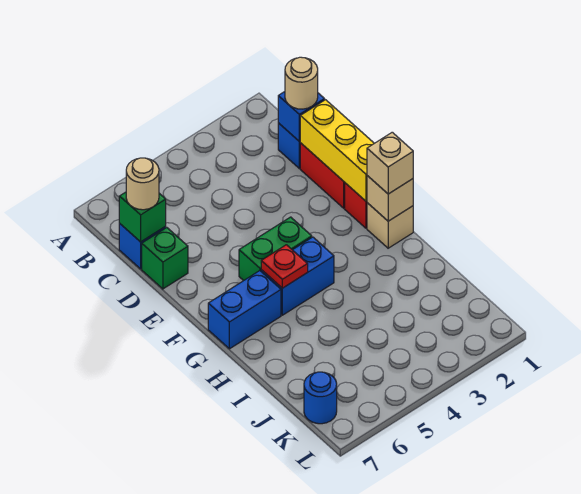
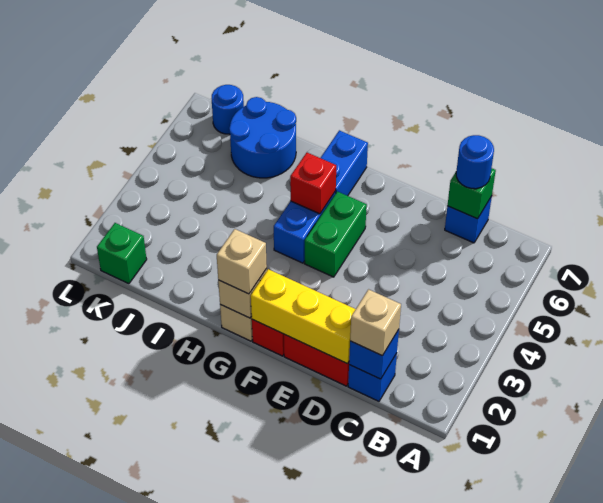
tan 1x1 round brick [285,57,318,109] -> tan 1x1 brick [350,289,401,356]
tan 1x1 round brick [126,158,159,210] -> blue 1x1 round brick [456,135,494,189]
green 1x1 brick [142,228,188,289] -> green 1x1 brick moved to [97,223,147,284]
red 1x1 plate [261,245,308,288] -> red 1x1 brick [290,153,336,214]
none -> blue 2x2 round brick [229,97,296,178]

